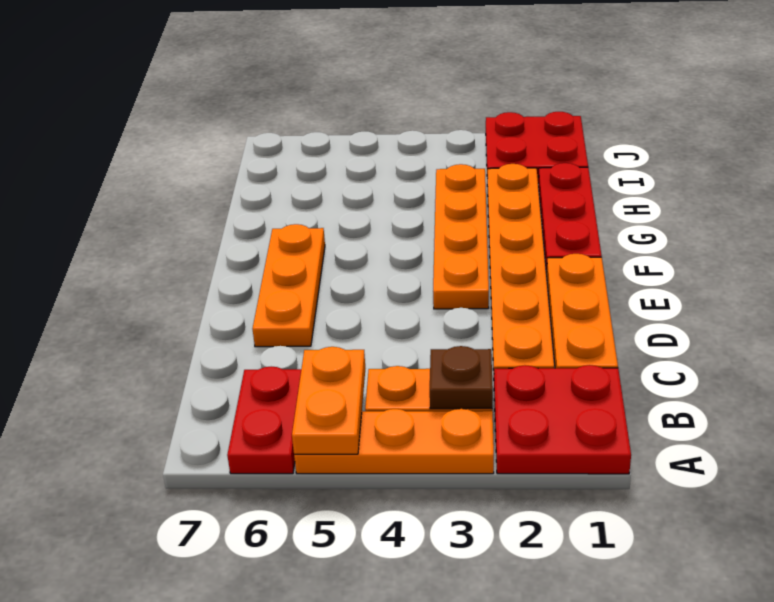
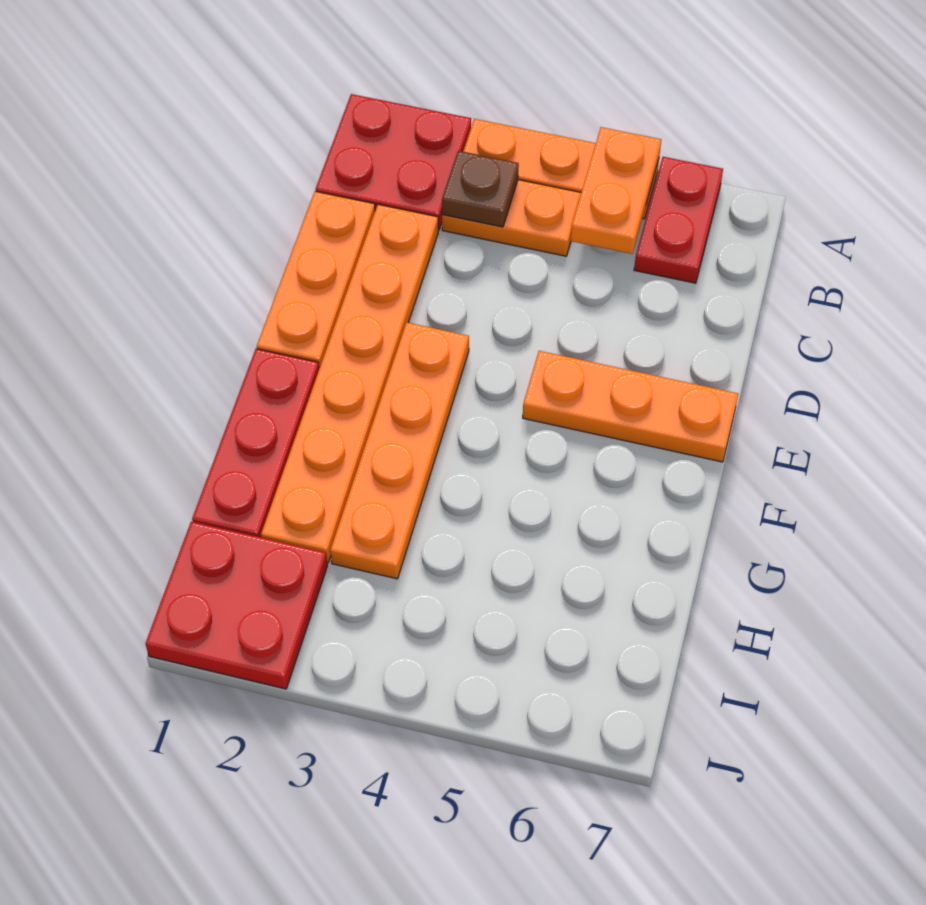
orange 1x3 plate [253,224,325,347] -> orange 1x3 plate turned to [523,351,738,462]

